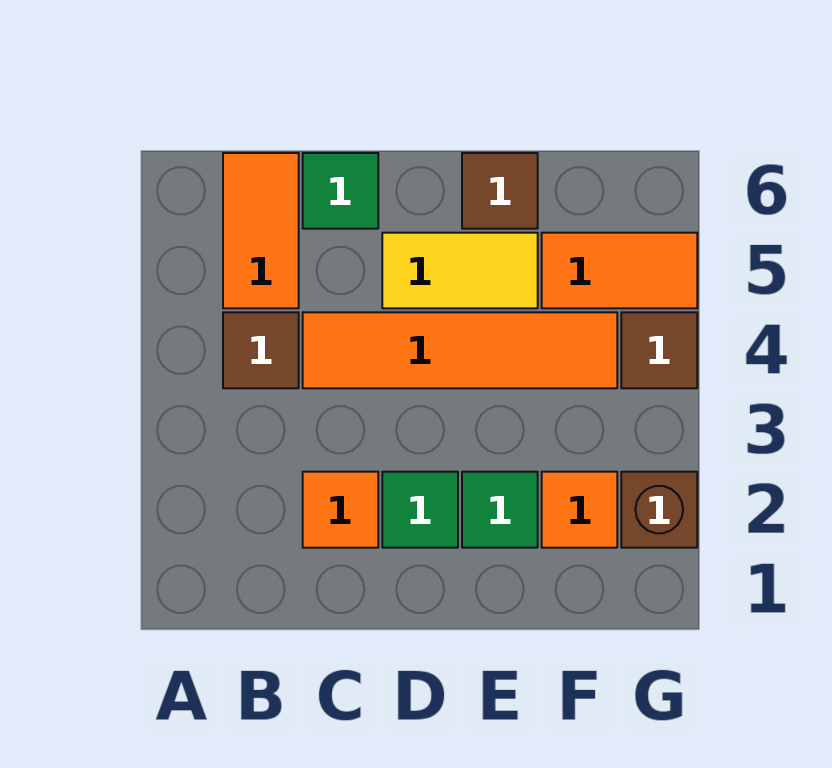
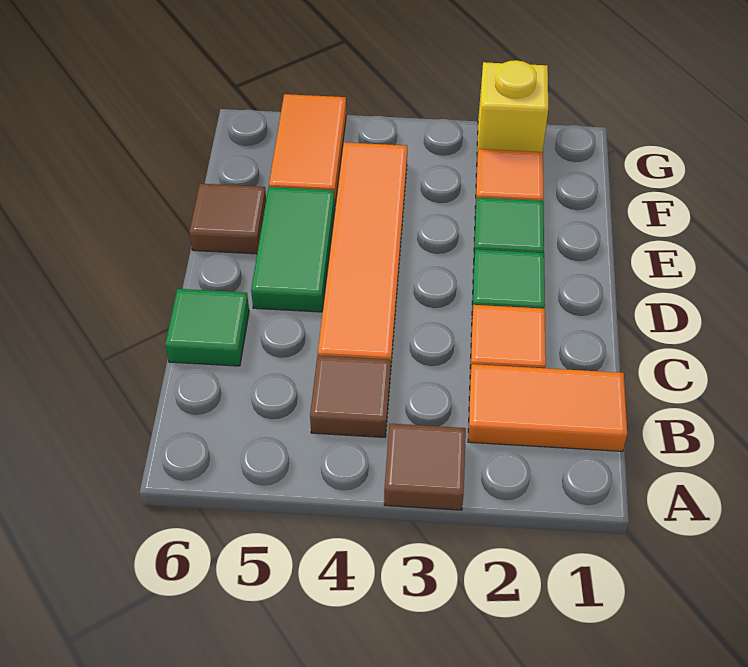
orange 1x2 tile [223,153,299,308] -> orange 1x2 tile moved to [468,364,627,451]
yellow 1x2 tile [382,233,538,308] -> green 1x2 tile [251,187,335,312]
brown 1x1 brick [621,472,697,548] -> yellow 1x1 brick [477,60,548,158]
brown 1x1 tile [621,312,697,388] -> brown 1x1 tile moved to [384,424,466,510]

